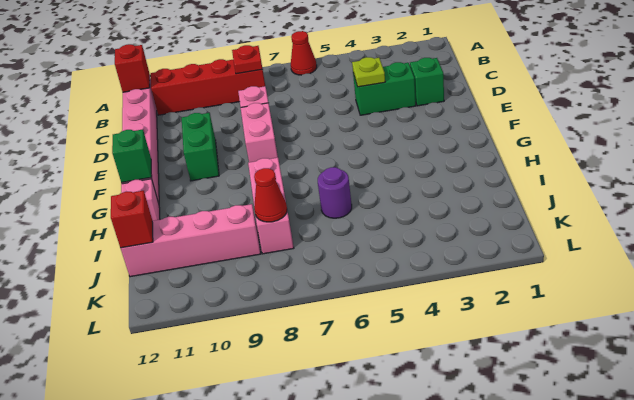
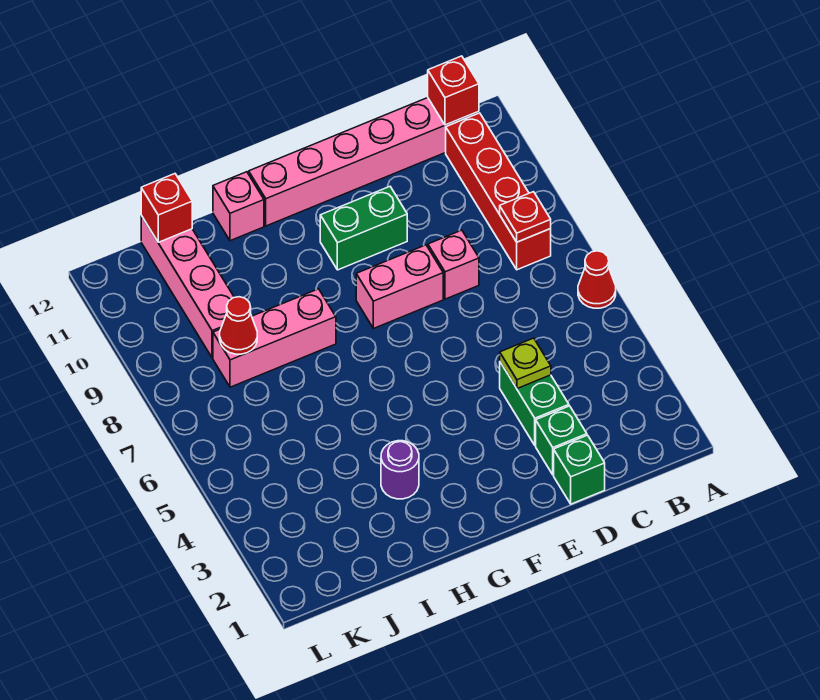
green 1x1 brick [112,129,152,183] -> green 1x1 brick moved to [554,435,605,504]
purple 1x1 round brick [318,167,352,218] -> purple 1x1 round brick moved to [381,441,419,499]

